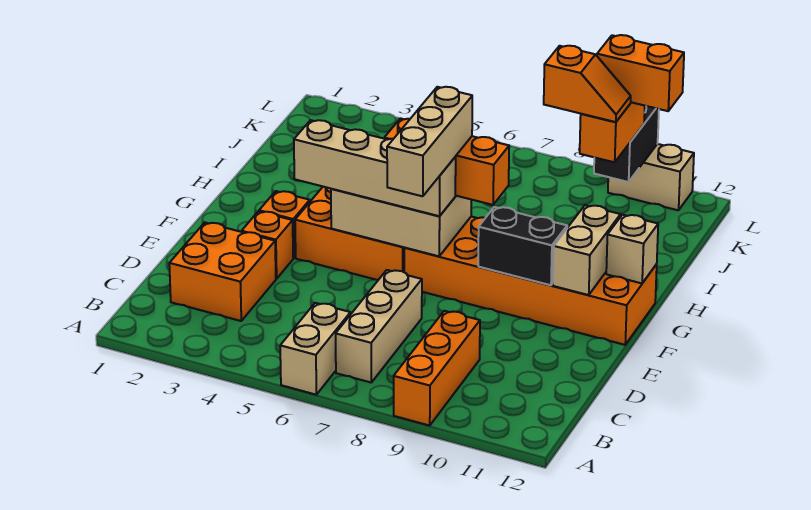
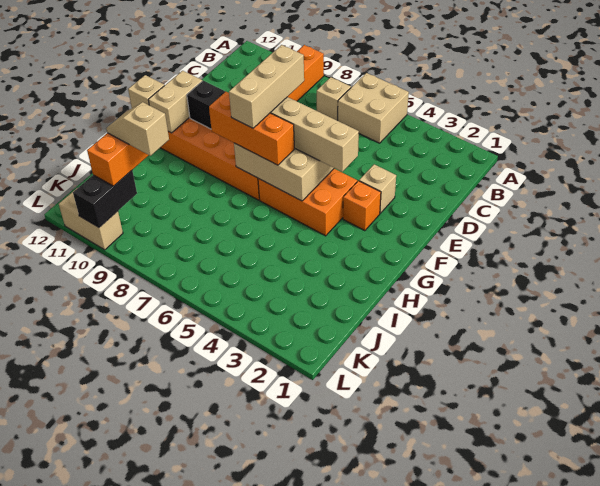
tan 1x2 brick [280,303,350,395] -> tan 2x2 brick [338,73,409,143]
tan 1x3 brick [336,270,422,383] -> tan 1x1 brick [317,77,351,121]
orange 2x2 brick [169,223,276,321] -> none
orange 1x1 brick [242,211,293,279] -> tan 1x1 brick [359,164,396,213]
orange 1x2 slope [544,46,631,122] -> tan 1x2 slope [106,102,169,156]
orange 1x2 brick [597,35,684,111] -> none

